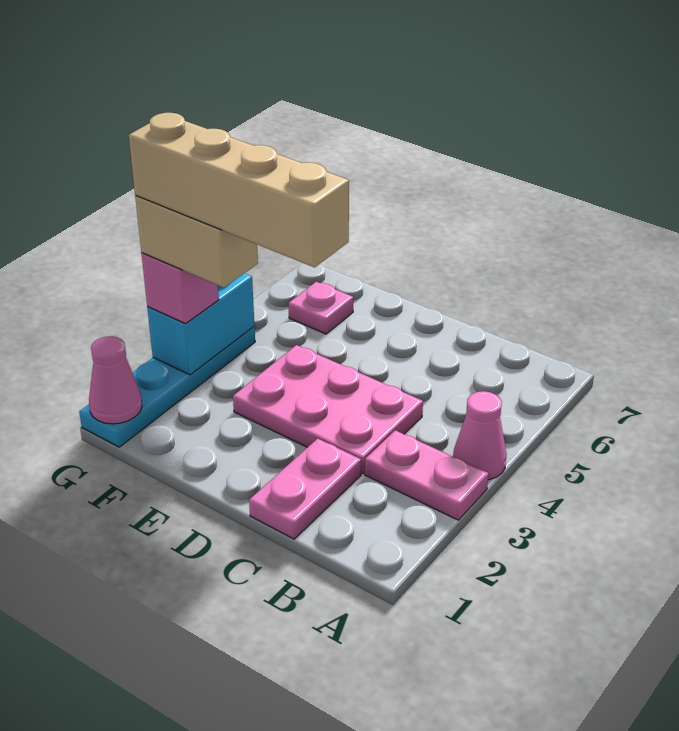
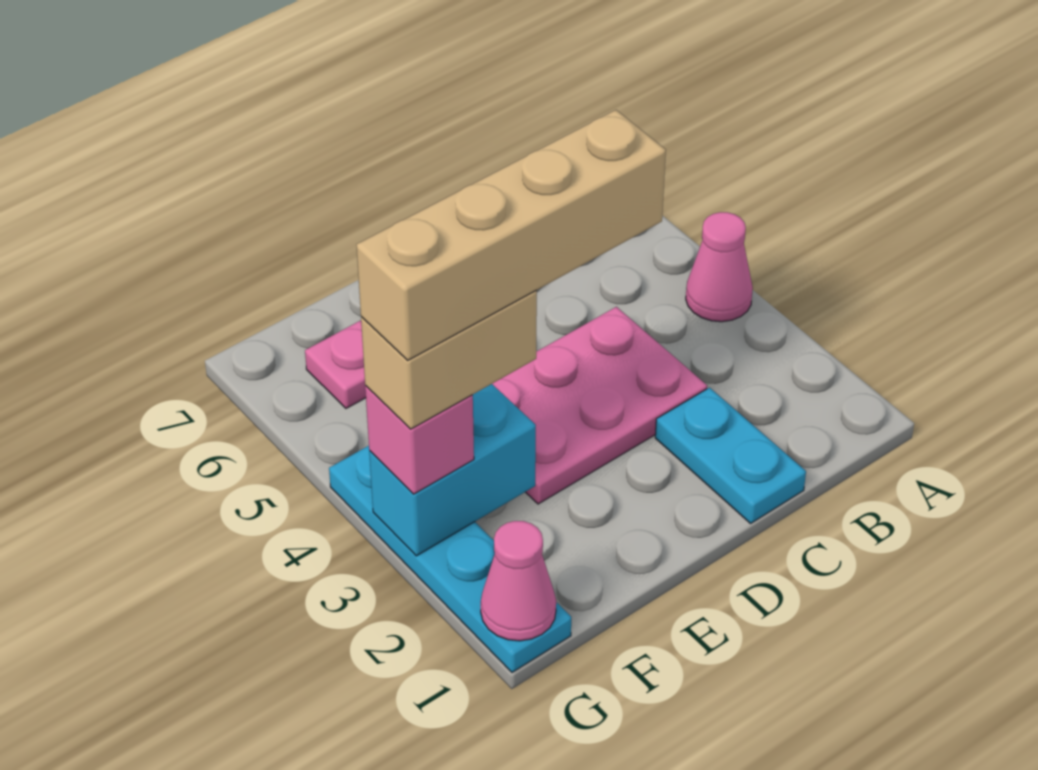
pink 1x2 plate [365,430,489,520] -> none
pink 1x2 plate [249,439,361,539] -> cyan 1x2 plate [655,388,806,523]
cyan 1x2 brick [147,273,254,375] -> cyan 1x2 brick turned to [369,384,536,556]

